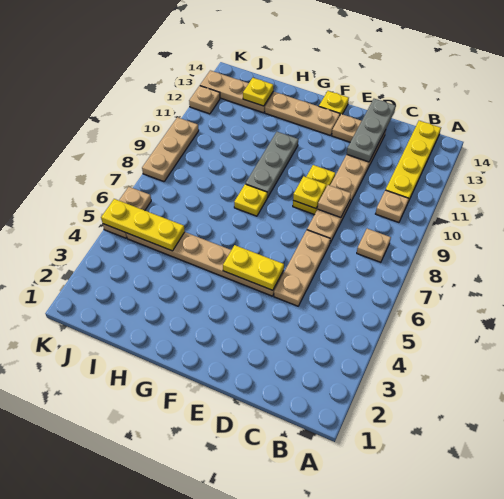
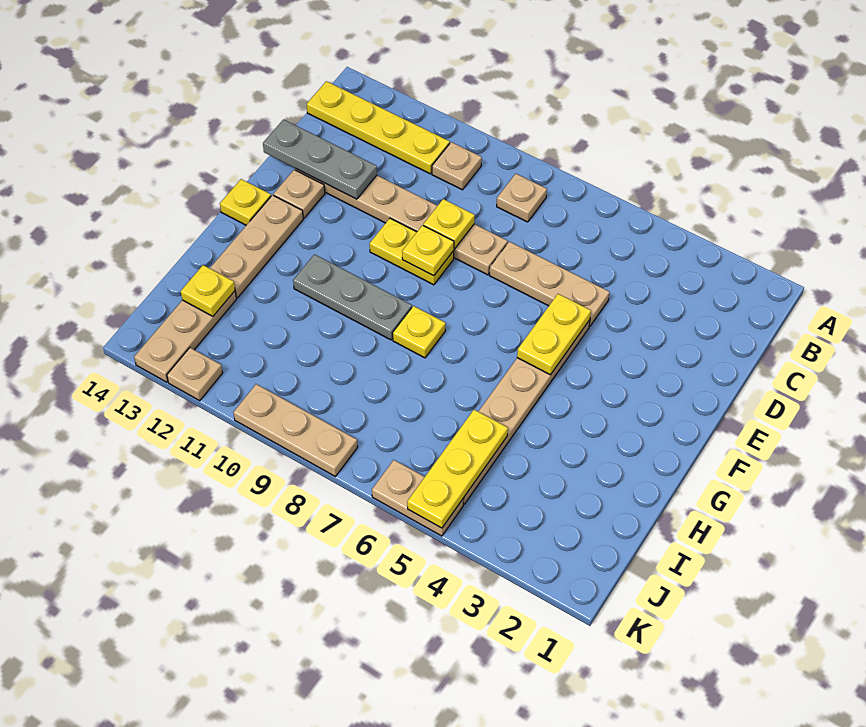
tan 1x1 plate [318,185,351,217] -> yellow 1x1 plate [423,199,475,249]

